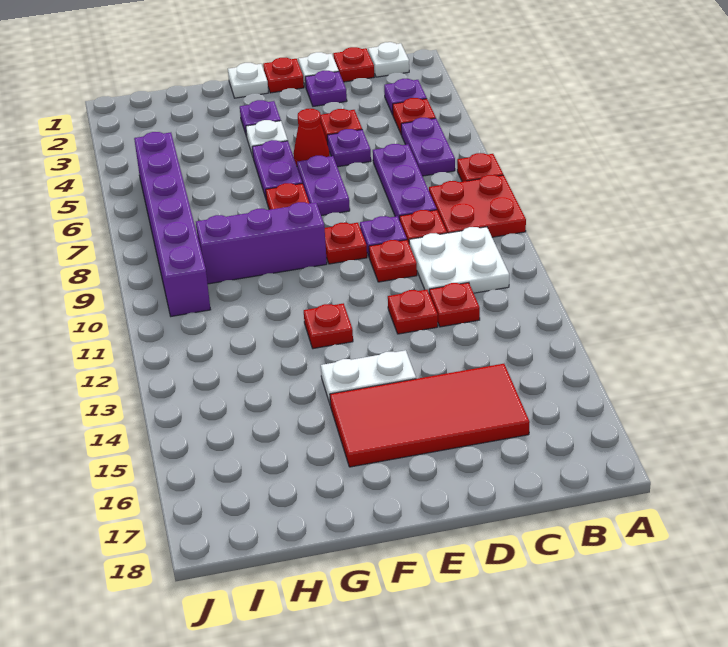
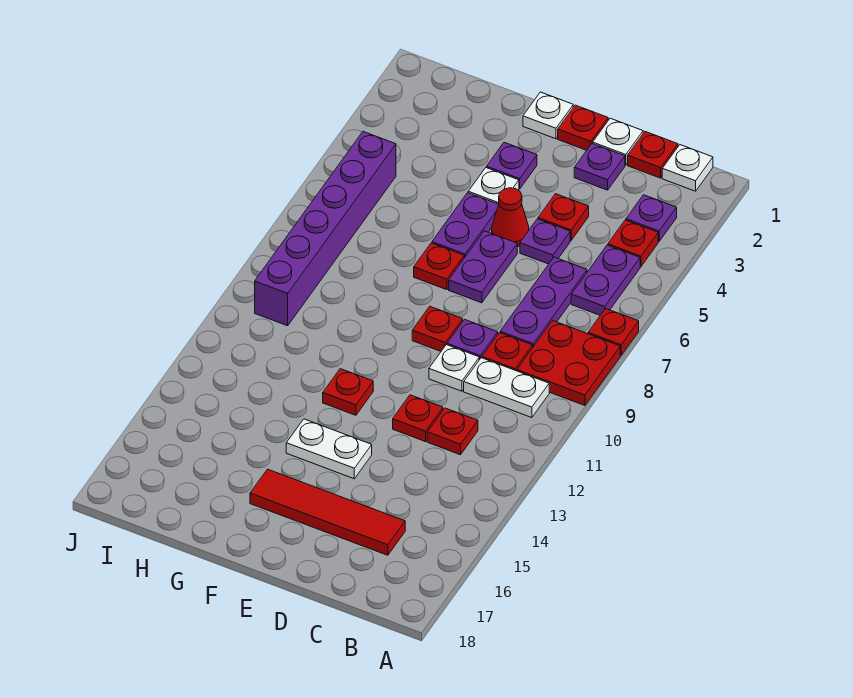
white 2x2 plate [409,227,509,293] -> white 1x2 plate [464,358,549,418]
red 2x4 tile [330,364,530,467] -> red 1x4 tile [250,469,405,555]
red 1x1 plate [369,240,417,282] -> white 1x1 plate [429,345,479,391]
purple 1x3 brick [196,202,327,284] -> none

